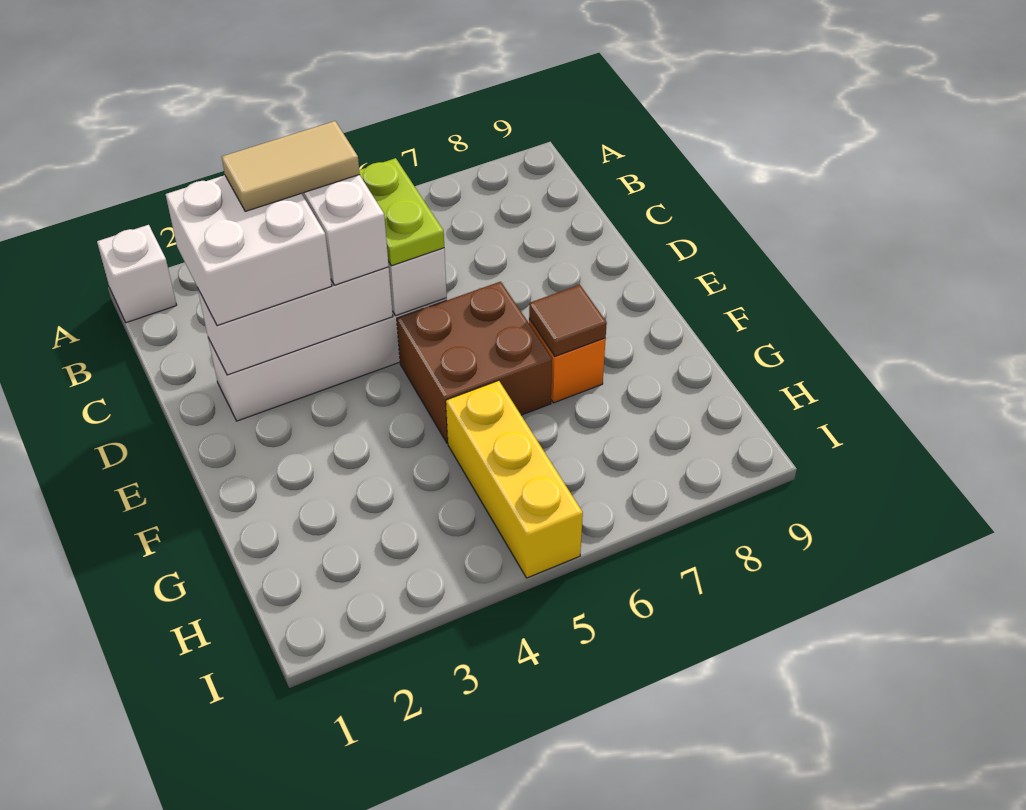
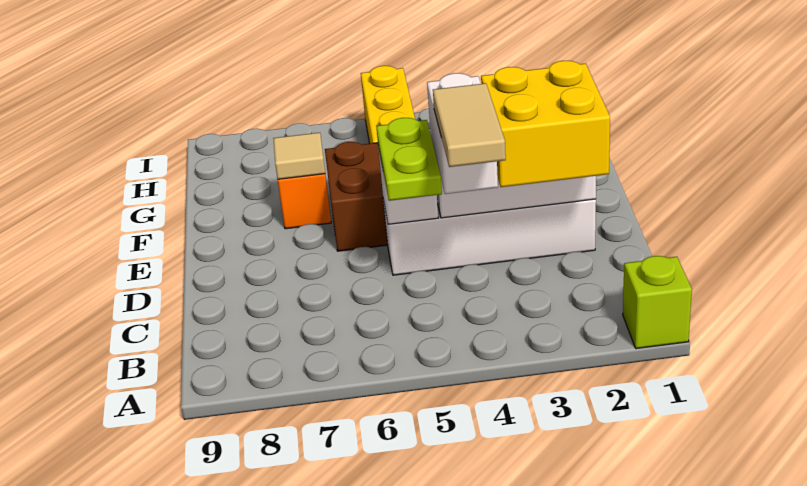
white 1x1 brick [97,225,176,323] -> lime 1x1 brick [623,256,692,349]
white 2x2 brick [166,175,332,326] -> yellow 2x2 brick [481,61,610,187]
tan 1x2 tile [222,121,360,211] -> tan 1x2 tile turned to [433,83,506,167]
brown 1x1 tile [529,285,607,356] -> tan 1x1 tile [273,133,325,179]

